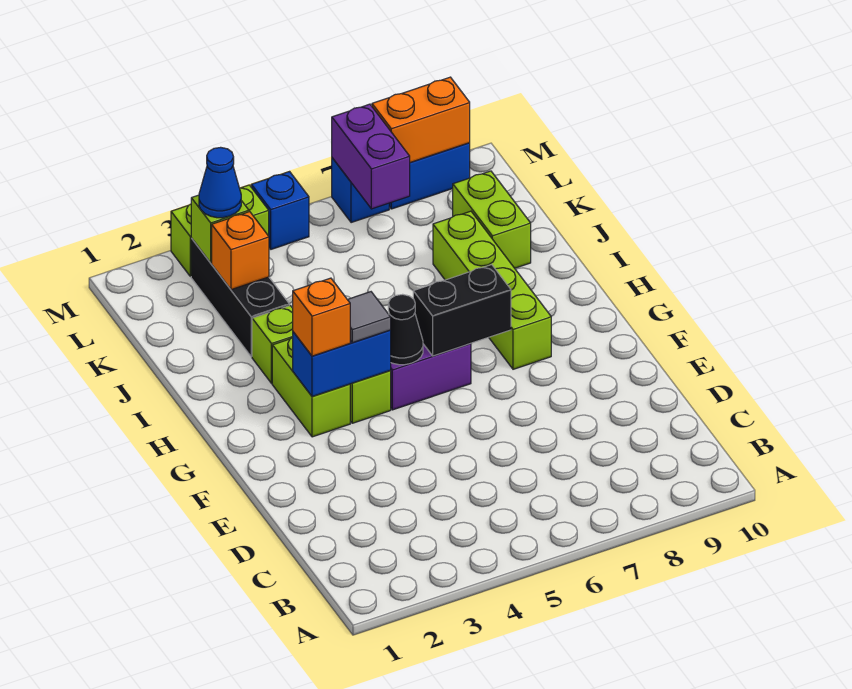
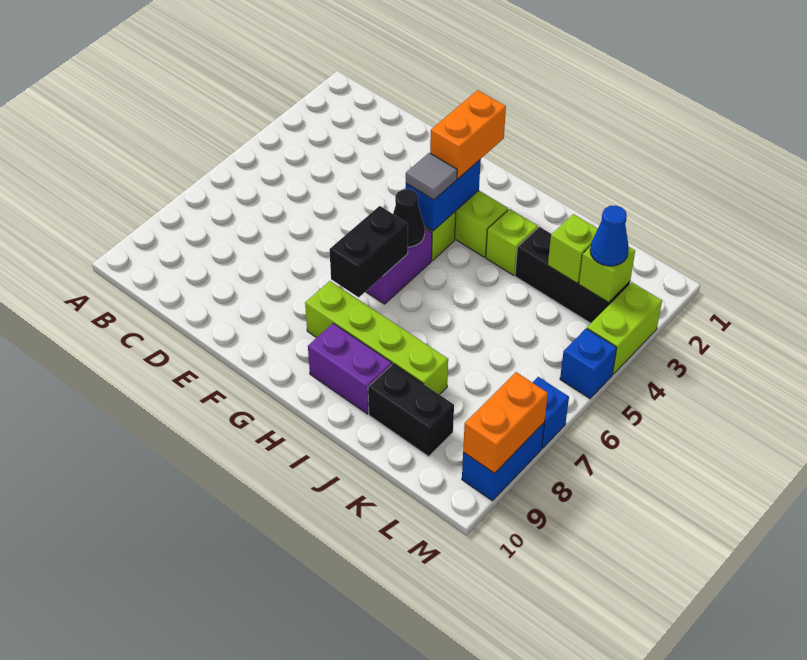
orange 1x1 brick [293,278,350,356] -> orange 1x2 brick [430,90,506,178]
lime 1x2 brick [453,171,531,268] -> black 1x2 brick [368,364,454,456]
orange 1x1 brick [212,212,269,290] -> lime 1x1 brick [548,214,598,283]
purple 1x2 brick [332,104,410,209] -> purple 1x2 brick moved to [308,323,392,414]

